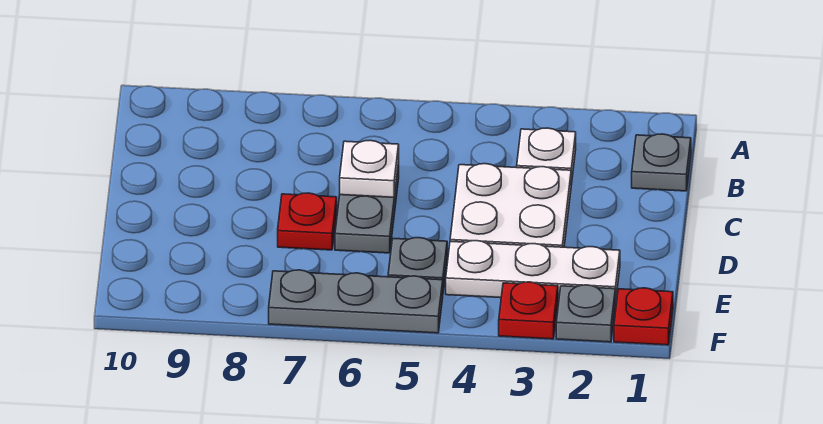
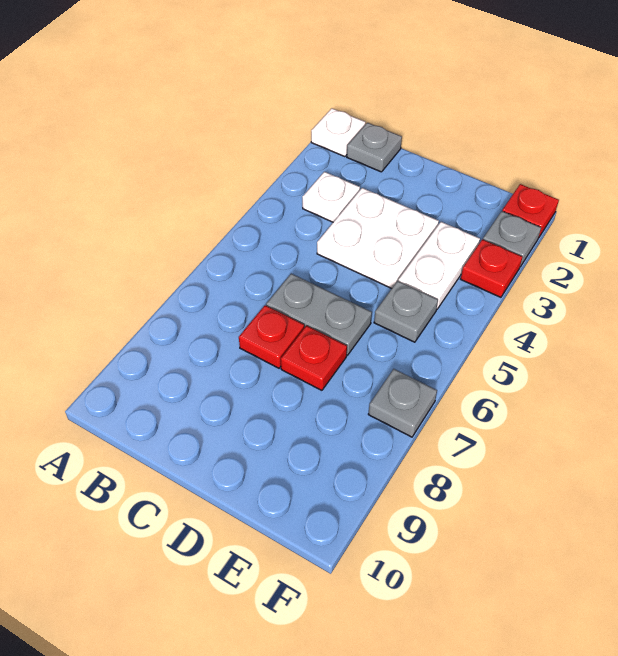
white 1x1 plate [340,140,399,197] -> white 1x1 plate moved to [311,108,365,157]
none -> red 1x1 plate [239,305,304,368]
white 1x3 plate [446,241,620,303] -> white 1x2 plate [398,222,480,309]
grey 1x3 plate [269,270,443,333] -> grey 1x1 plate [368,369,437,437]

